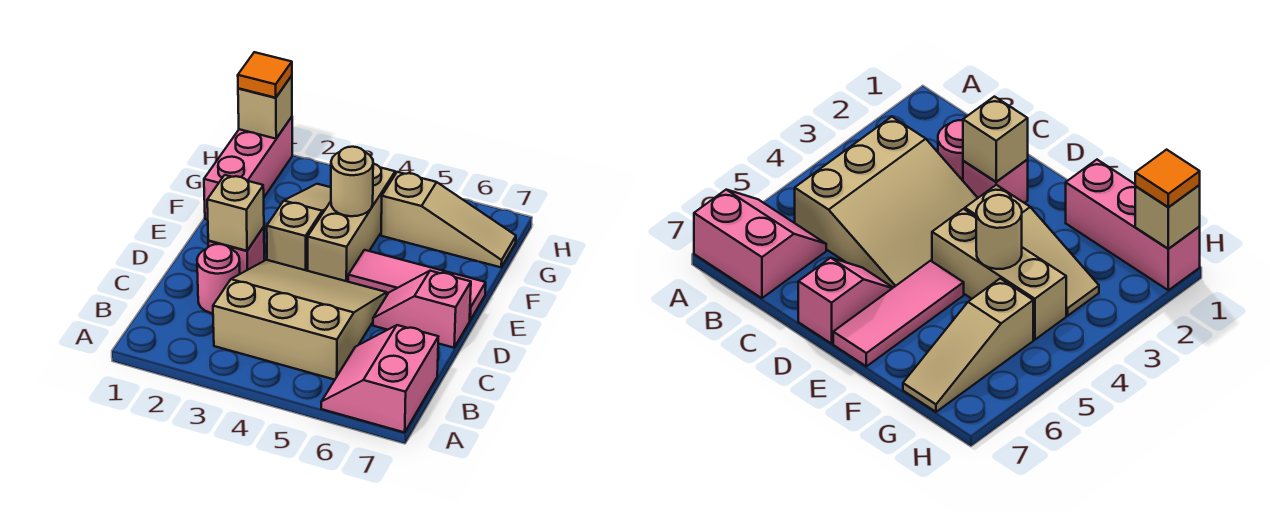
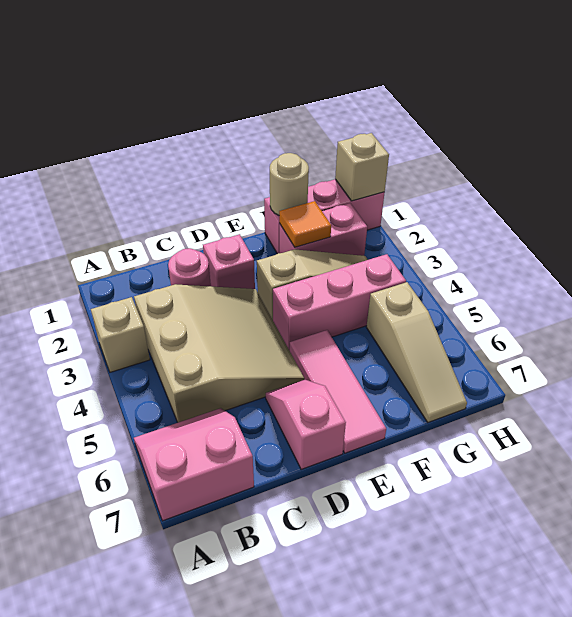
tan 1x1 brick [207,175,264,251] -> tan 1x1 brick moved to [91,297,150,372]
tan 1x3 brick [308,164,395,282] -> pink 1x3 brick [273,254,406,350]
none -> pink 1x2 brick [279,203,367,256]
tan 1x1 round brick [331,147,373,216] -> tan 1x1 round brick moved to [270,153,309,215]
orange 1x1 tile [238,52,292,98] -> orange 1x1 tile moved to [279,201,331,247]

